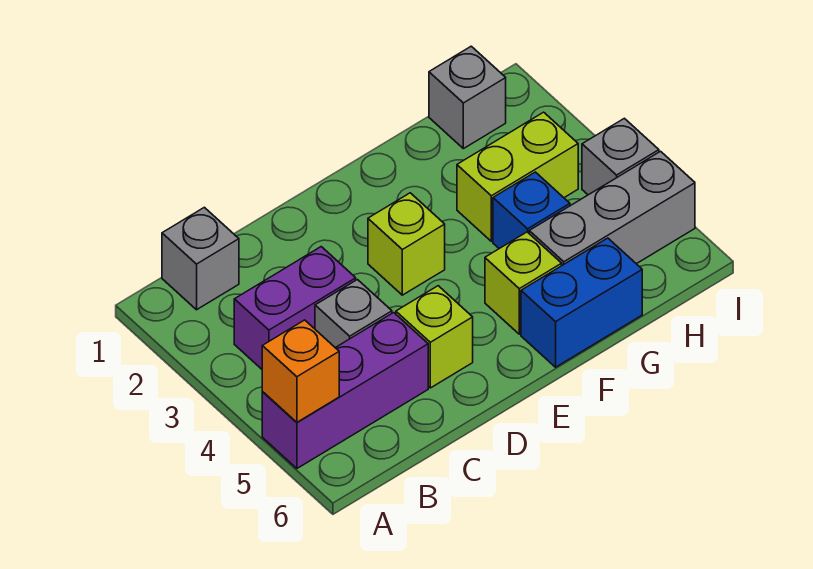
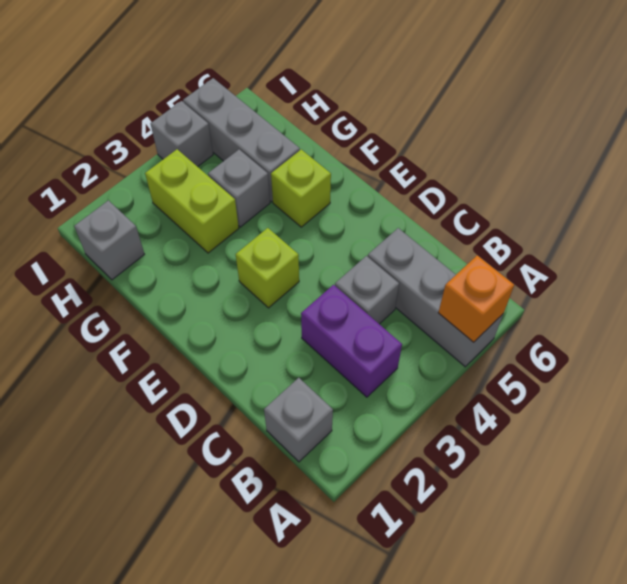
purple 1x3 brick [262,313,428,468] -> grey 1x3 brick [368,228,503,367]
lime 1x1 brick [396,286,473,388] -> none
blue 1x2 brick [521,238,642,367] -> none
blue 1x1 brick [493,172,570,249] -> grey 1x1 brick [208,149,270,227]

